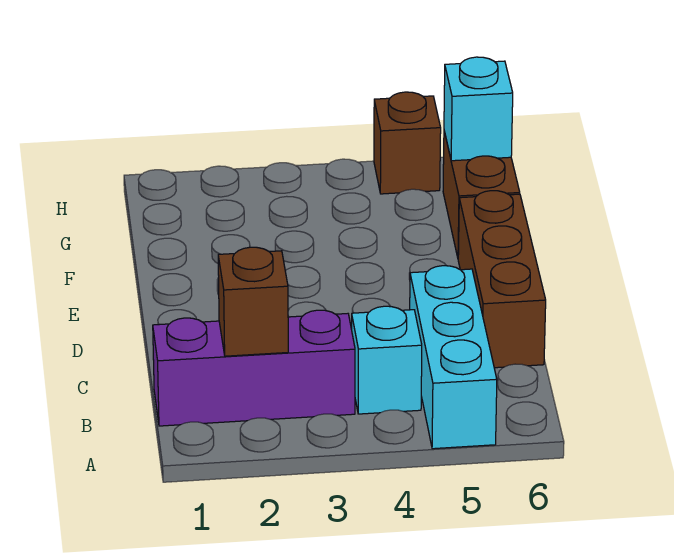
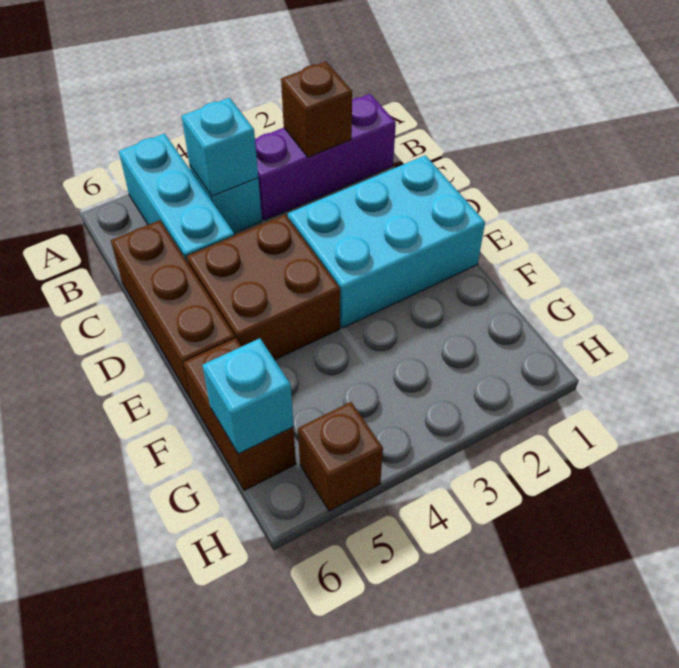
none -> cyan 1x1 brick [182,98,258,196]
none -> cyan 2x3 brick [288,155,485,328]
none -> brown 2x2 brick [187,215,340,360]

